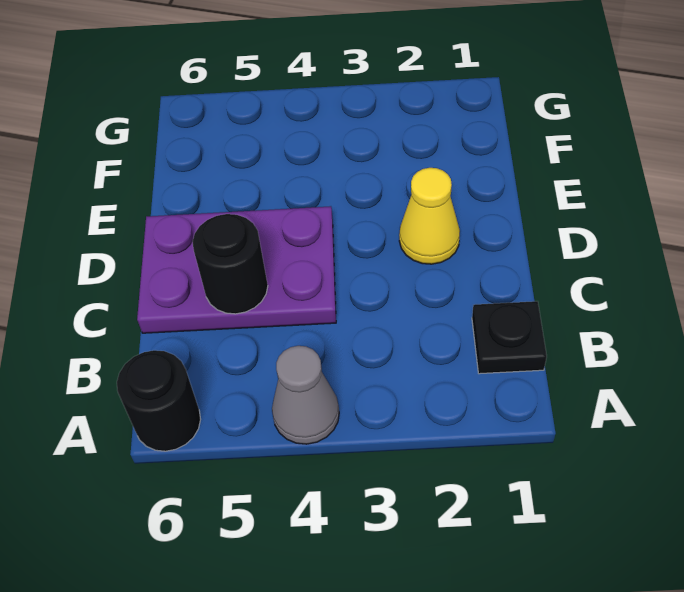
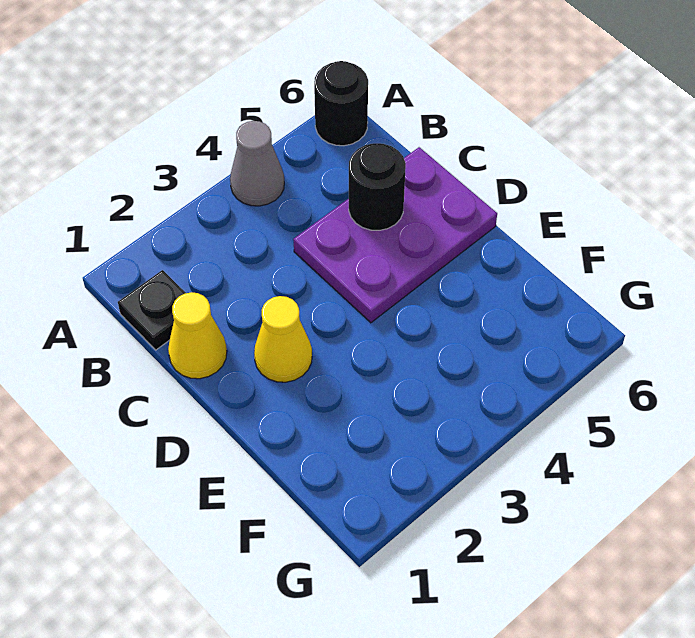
none -> yellow 1x1 cone [168,292,227,379]

